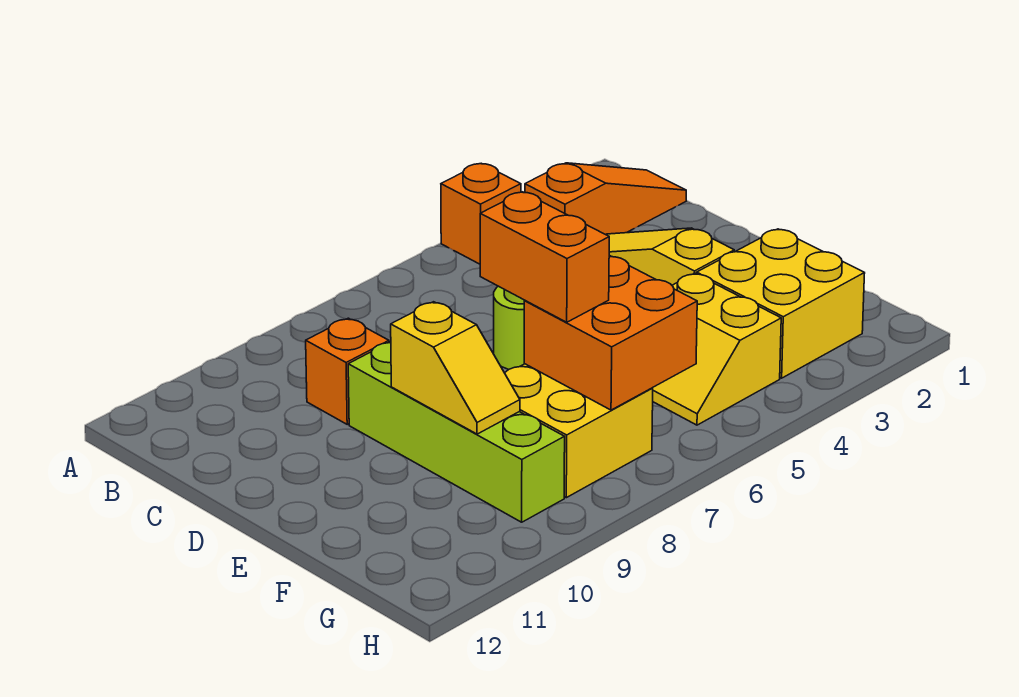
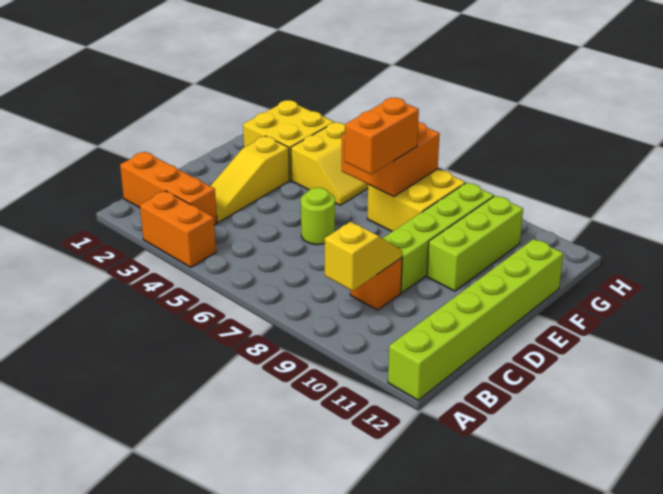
orange 1x1 brick [441,164,521,264] -> orange 1x2 brick [140,191,216,267]
none -> lime 1x6 brick [388,239,563,400]
orange 1x3 slope [525,163,686,235] -> orange 1x3 brick [120,152,217,225]
yellow 1x2 slope [391,302,520,434] -> yellow 1x2 slope moved to [325,222,402,291]
none -> lime 1x3 brick [427,196,523,291]

